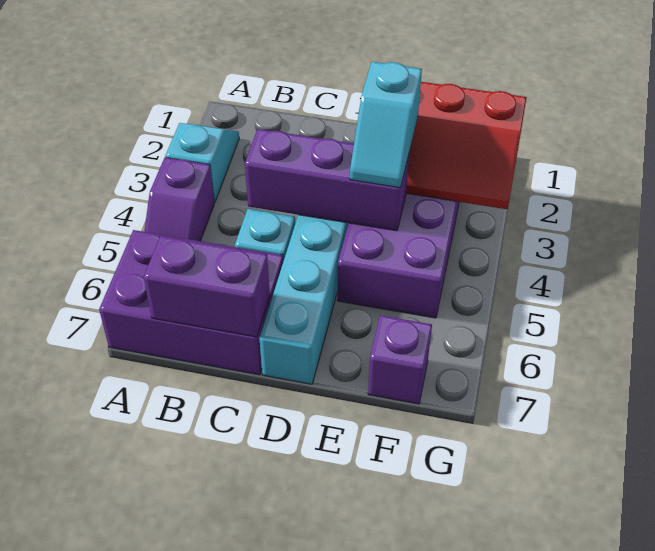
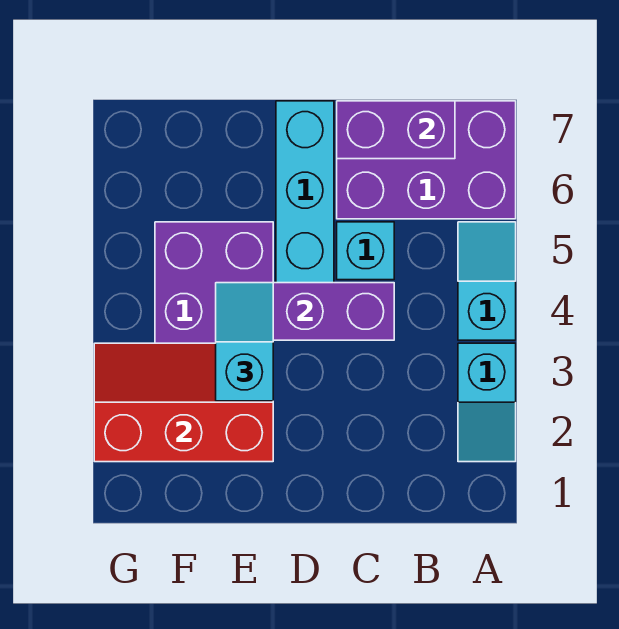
purple 1x2 slope [144,157,214,241] -> cyan 1x2 slope [458,222,516,340]
purple 1x1 brick [368,315,432,404] -> none

